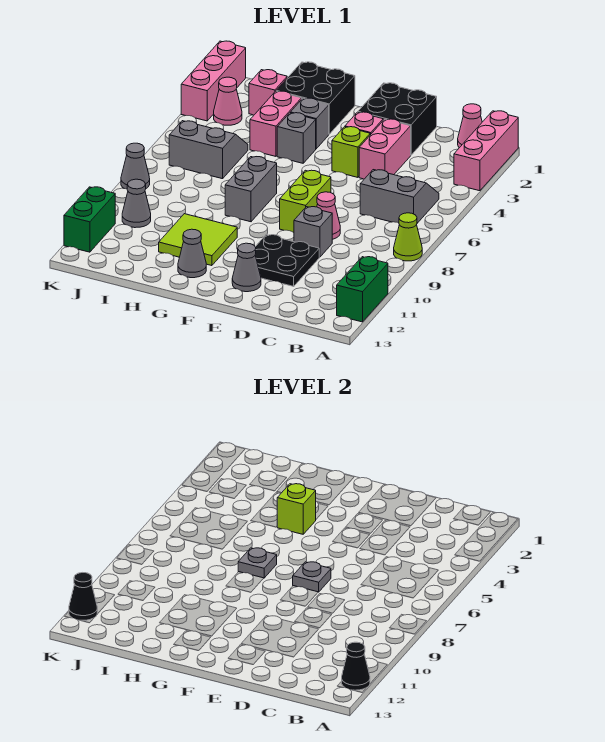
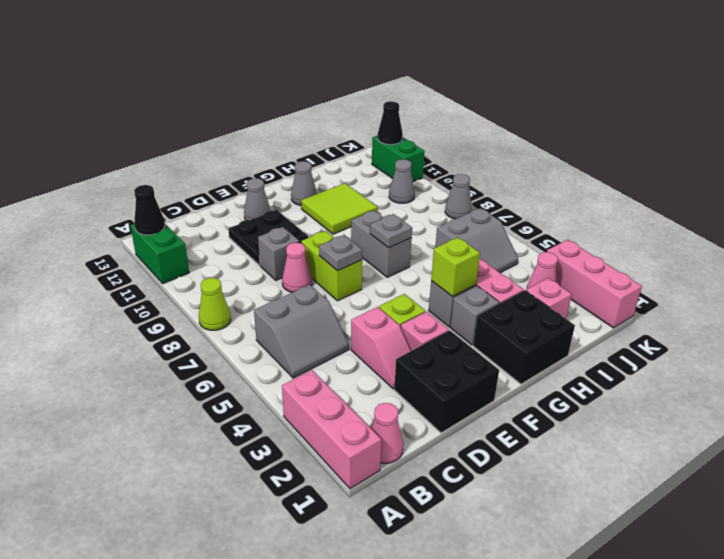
pink 1x2 brick [359,119,411,179] -> pink 1x2 slope [351,307,411,389]

